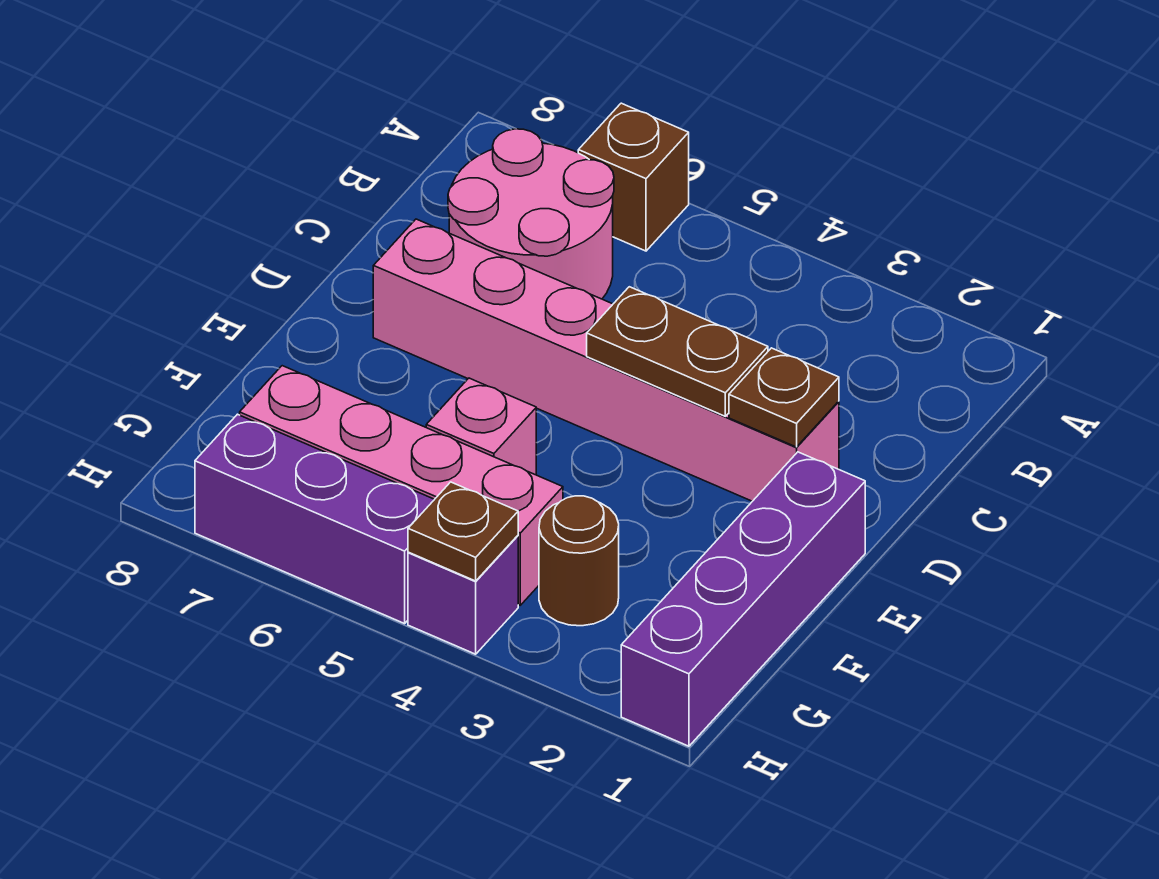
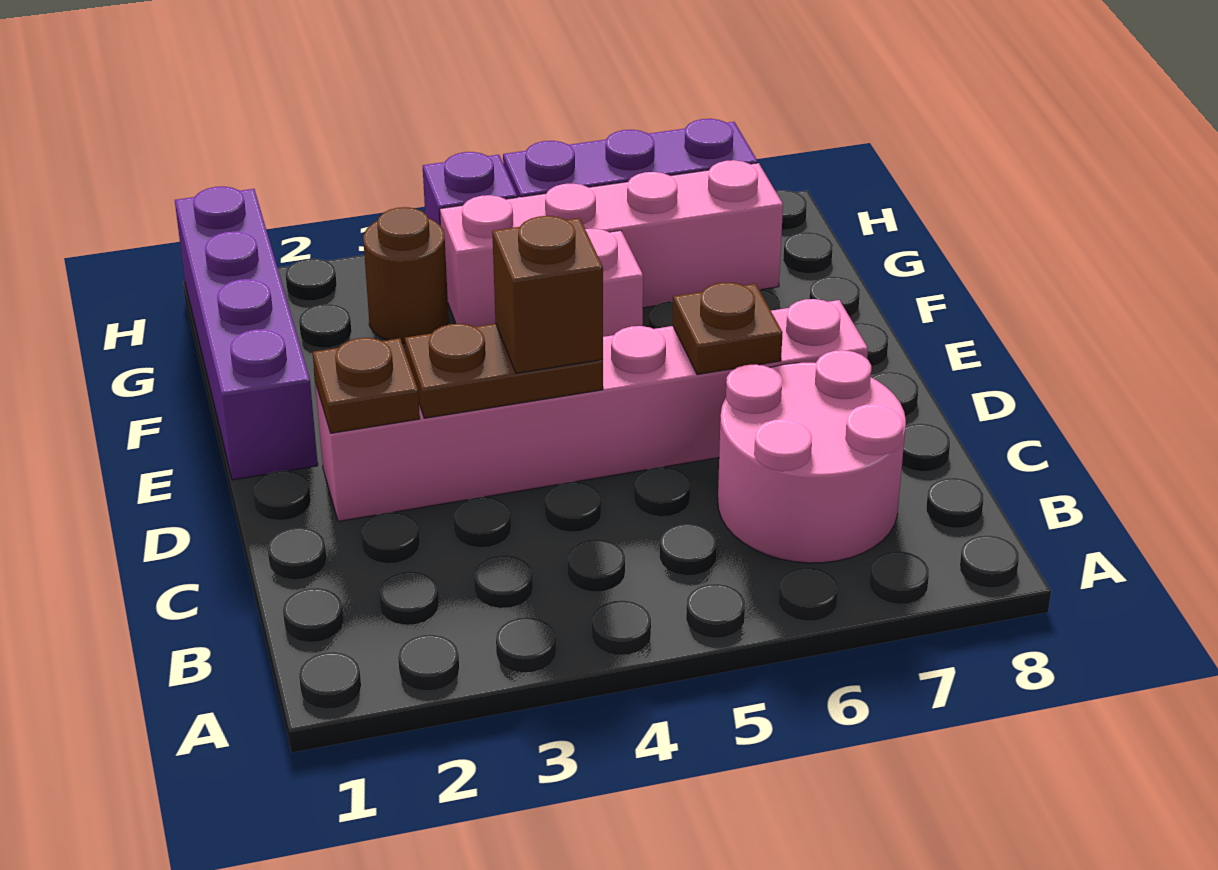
brown 1x1 brick [578,103,689,251] -> brown 1x1 brick moved to [492,216,603,373]
brown 1x1 plate [408,482,518,581] -> brown 1x1 plate moved to [673,282,783,375]

